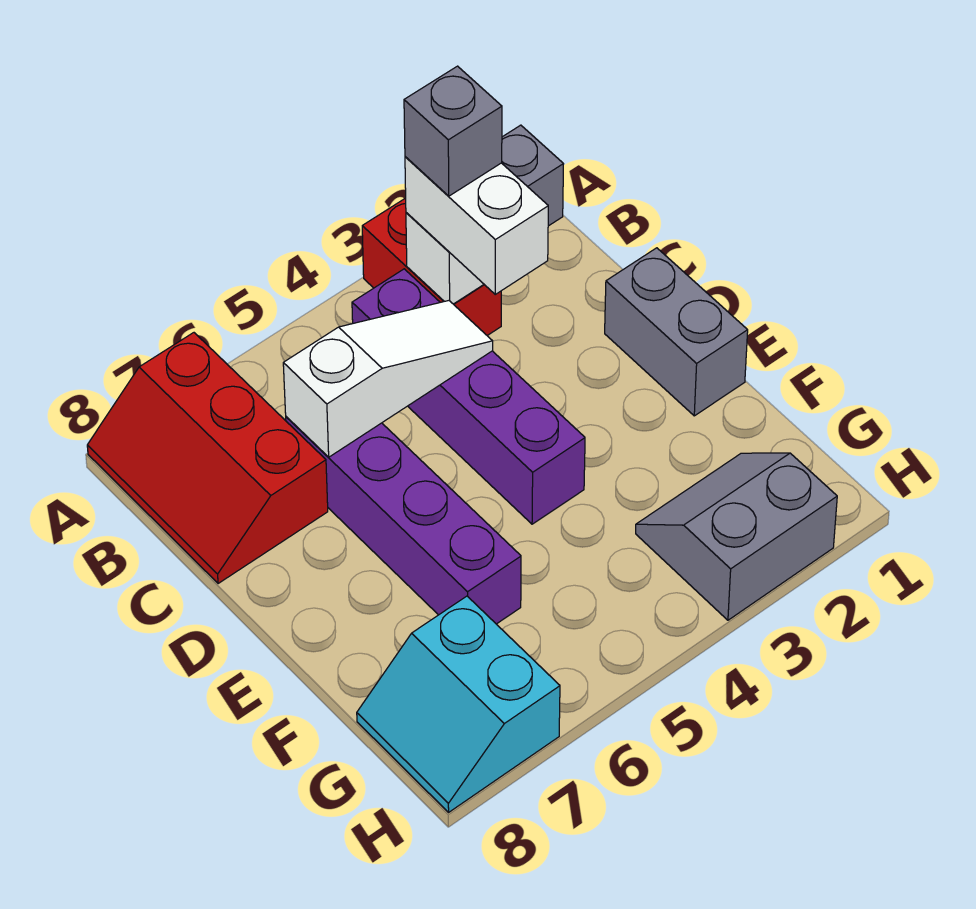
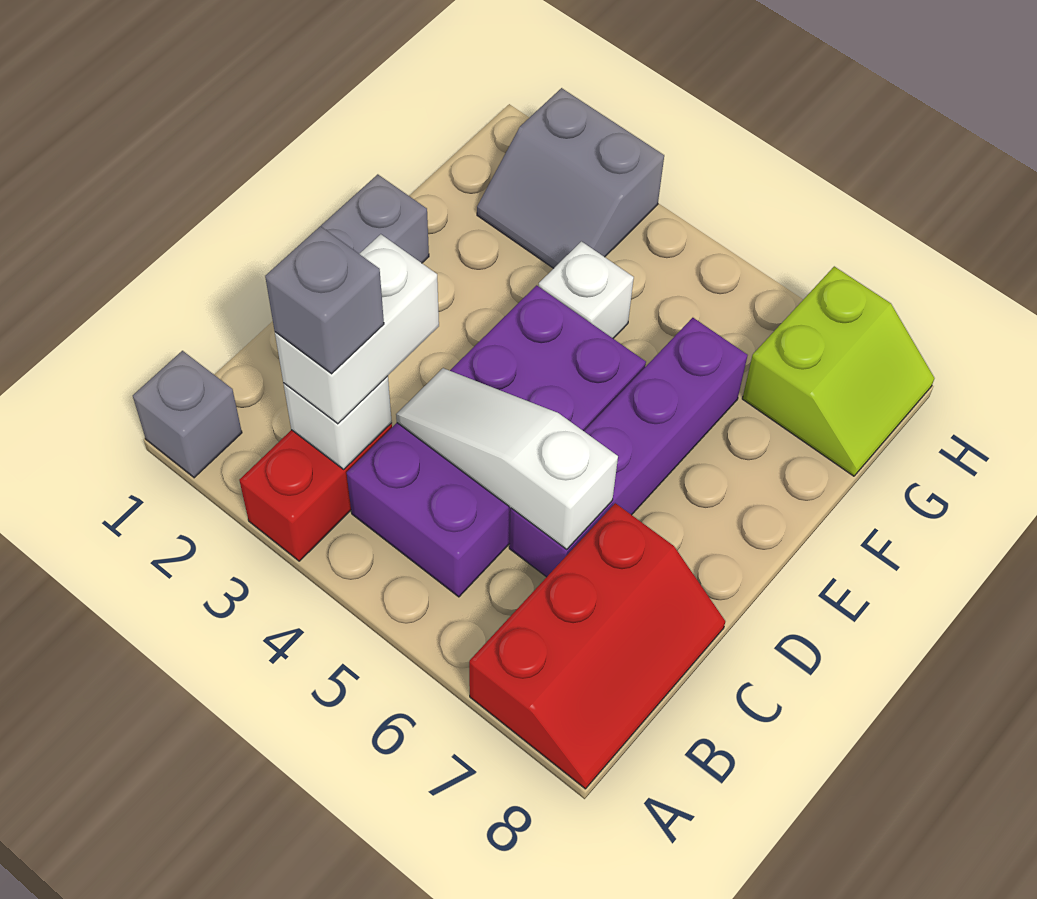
purple 1x4 brick [352,269,585,524] -> purple 2x4 brick [347,285,646,597]
none -> white 1x1 brick [539,241,634,338]
cyan 2x2 slope [357,596,560,812] -> lime 2x2 slope [742,266,935,476]

